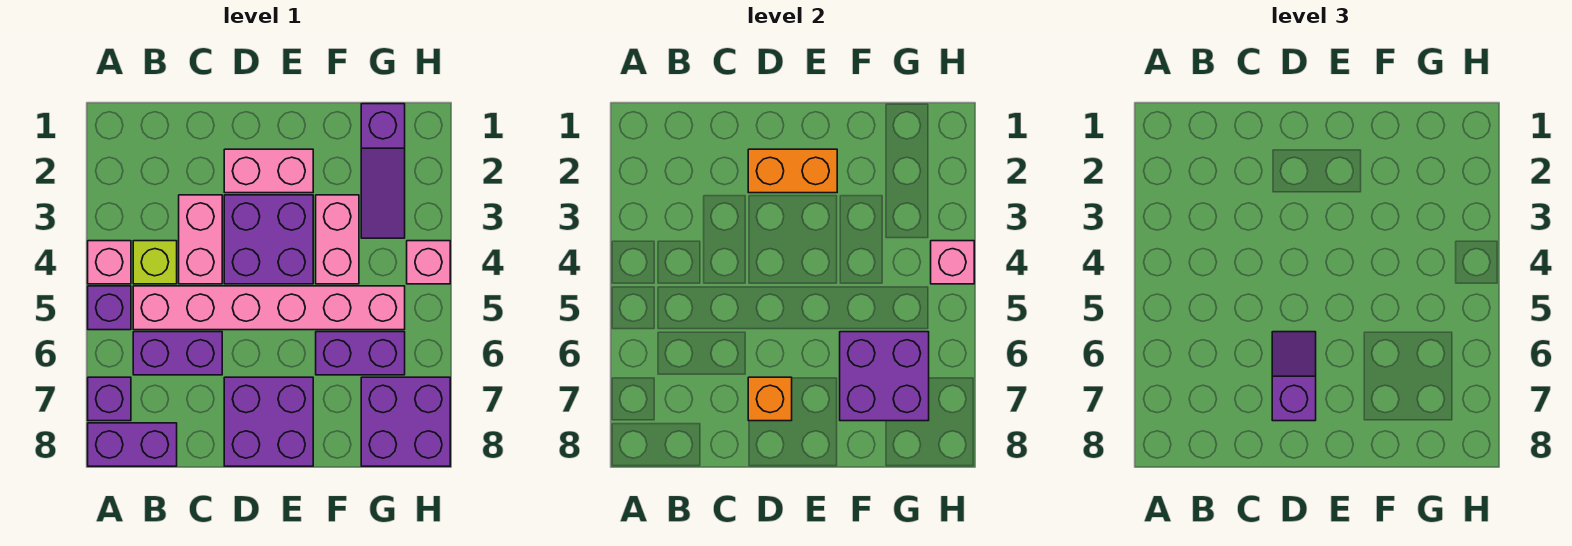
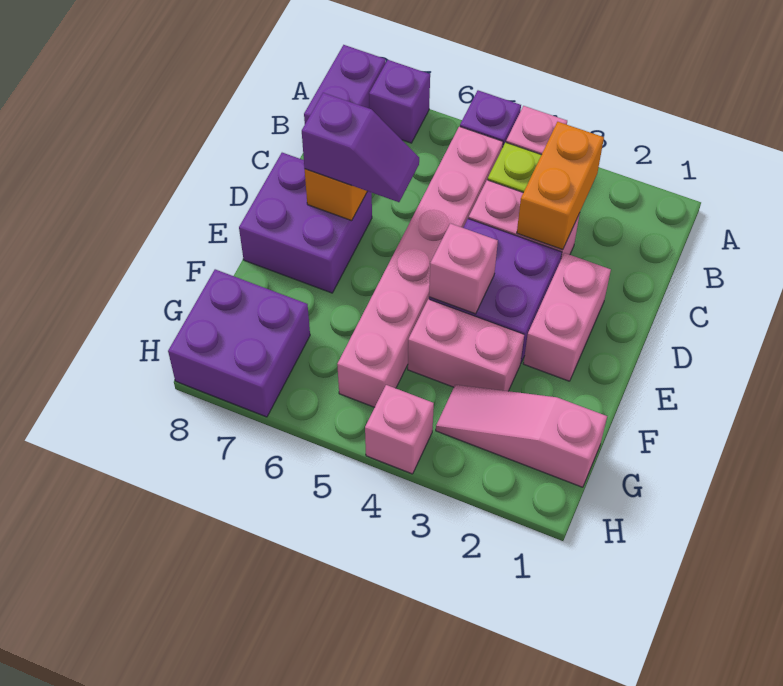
purple 1x2 brick [133,332,222,375] -> none
orange 1x2 brick [748,149,837,193] -> orange 1x2 brick moved to [517,122,604,250]
purple 1x2 brick [316,332,405,375] -> none
purple 2x2 brick [840,332,929,421] -> none
purple 1x3 slope [361,104,405,238] -> pink 1x3 slope [436,385,607,487]
pink 1x1 brick [931,241,974,284] -> pink 1x1 brick moved to [429,223,498,314]

